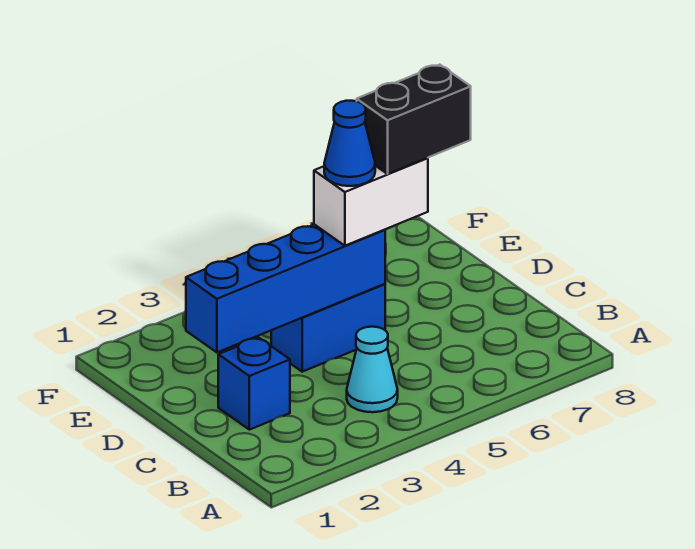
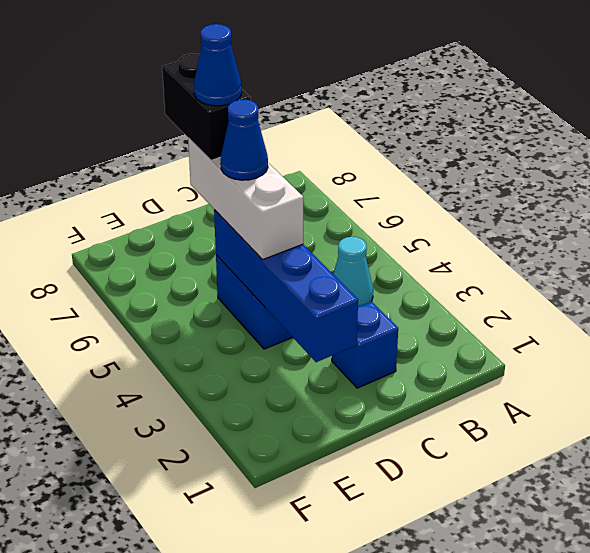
white 1x2 brick [314,158,428,246] -> white 1x3 brick [188,138,303,260]
none -> blue 1x1 cone [194,24,242,106]

